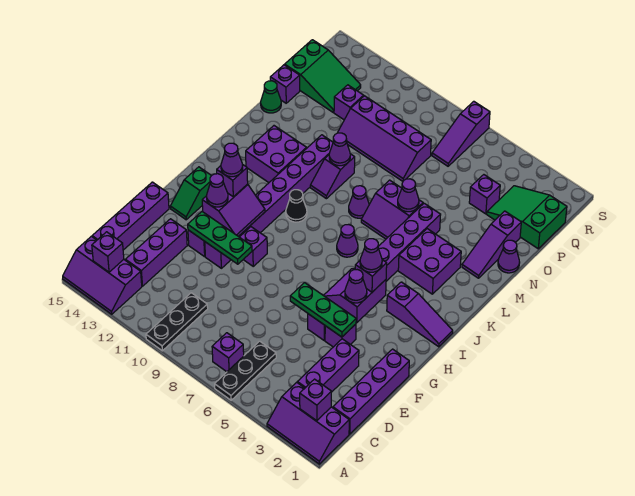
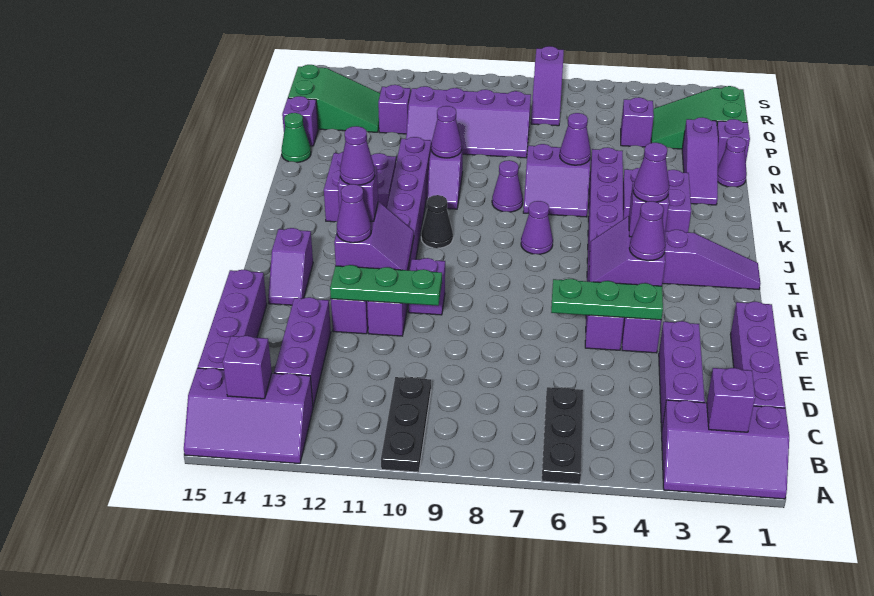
purple 1x1 brick [212,333,244,372] -> purple 1x1 brick moved to [717,119,750,166]
green 1x2 slope [170,167,211,220] -> purple 1x2 slope [268,228,313,305]

